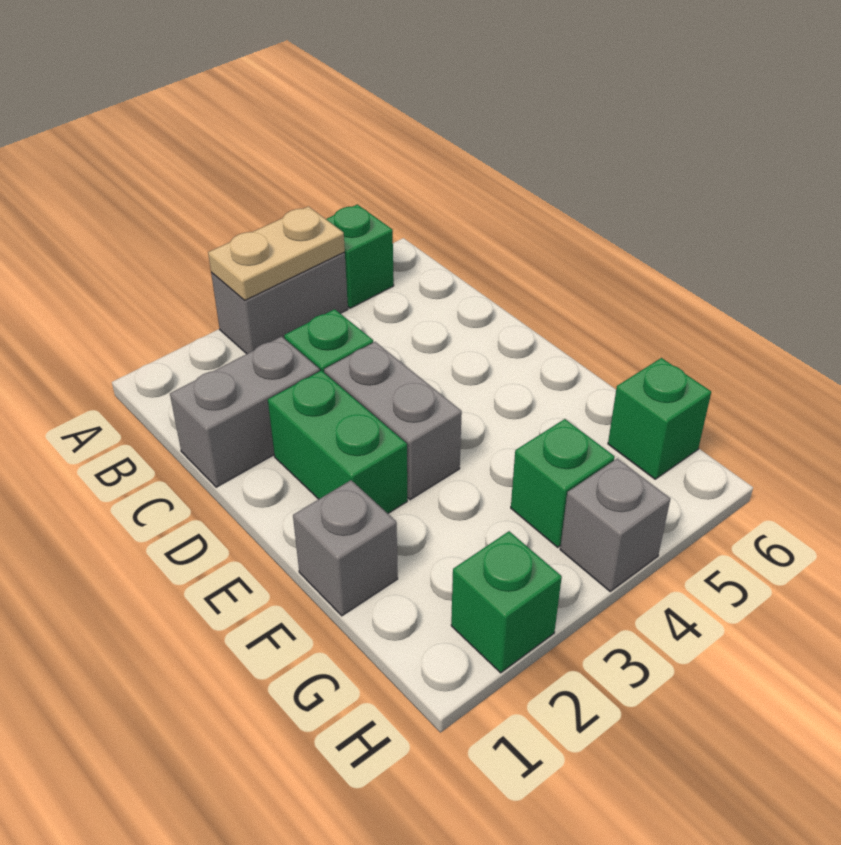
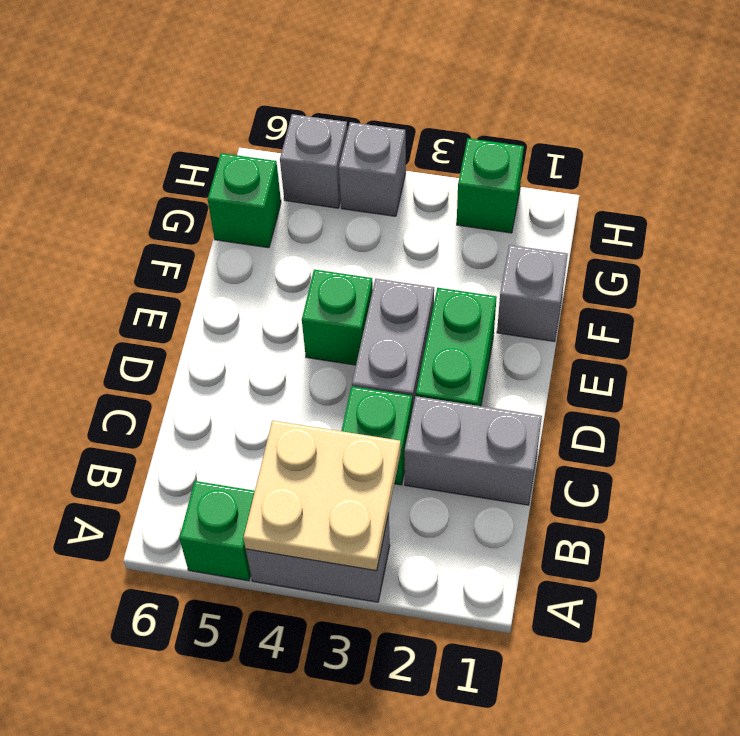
tan 1x2 plate [208,206,345,301] -> tan 2x2 plate [243,420,401,571]
green 1x1 brick [511,419,615,547] -> green 1x1 brick moved to [302,270,373,365]
none -> grey 1x1 brick [280,114,347,208]

